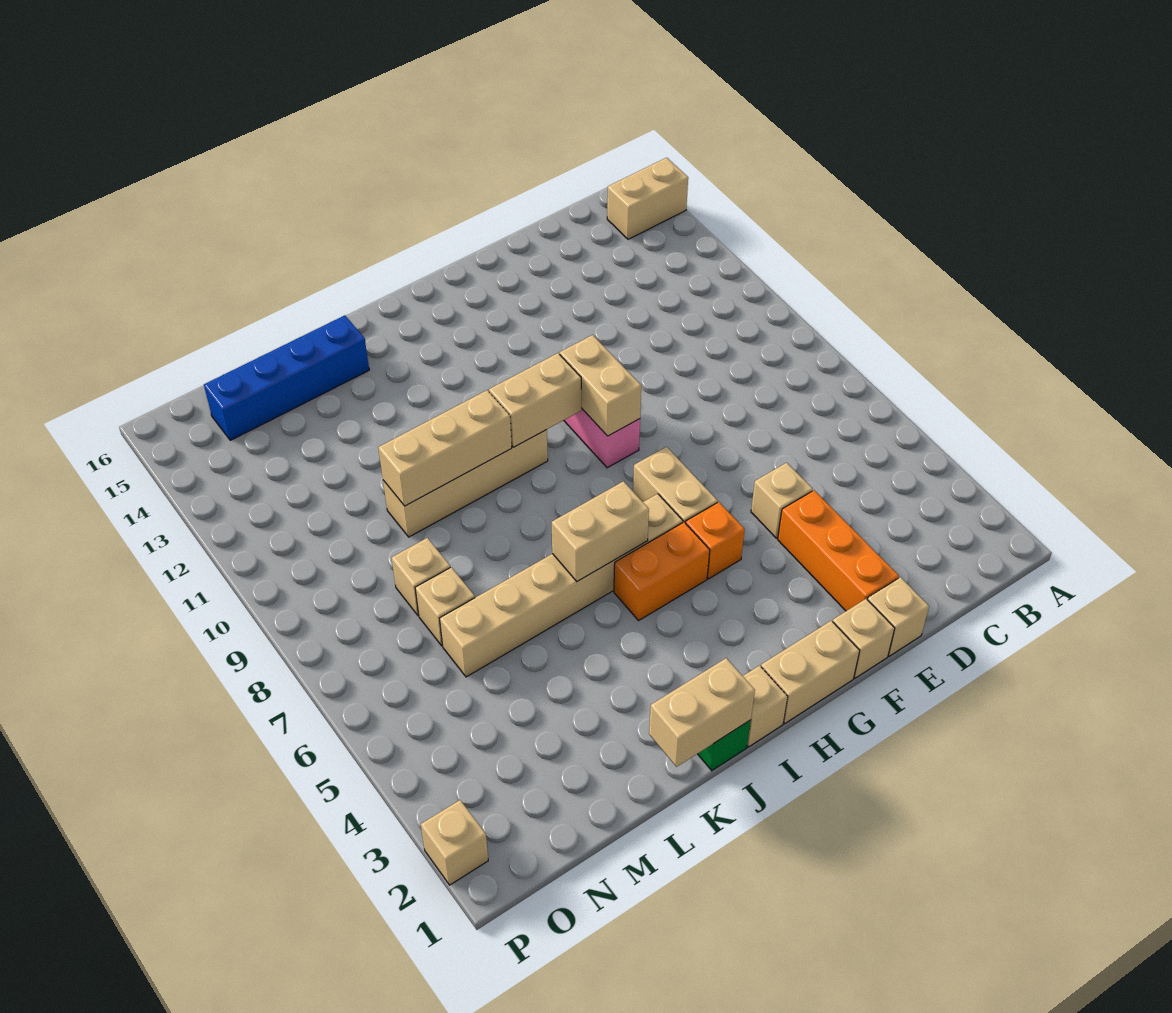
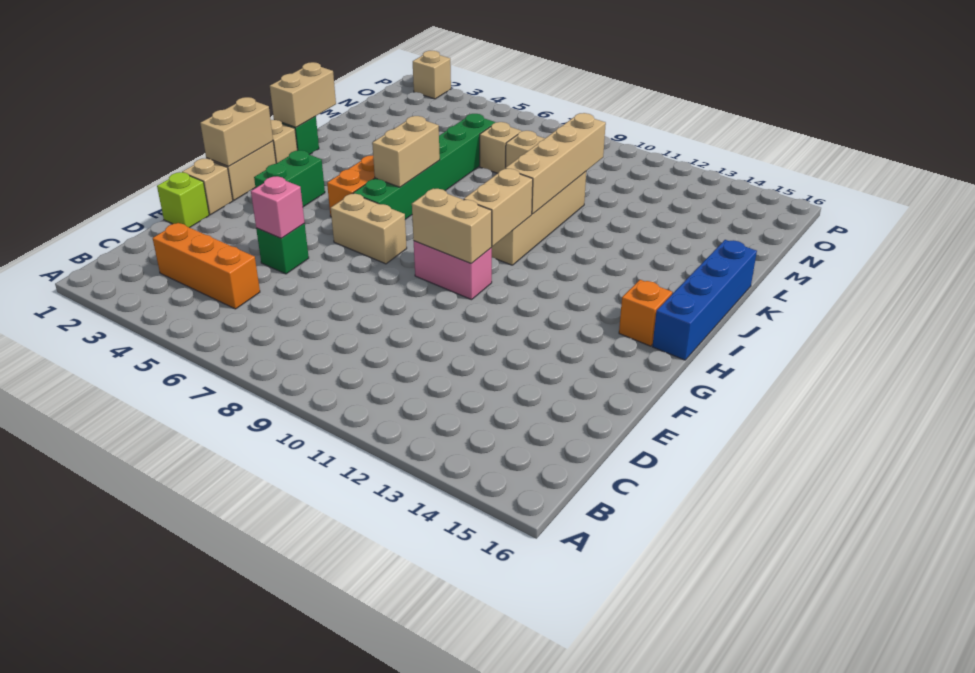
tan 1x2 brick [607,158,688,239] -> tan 1x2 brick moved to [200,97,273,166]
tan 1x1 brick [867,577,929,656] -> lime 1x1 brick [157,172,209,228]
orange 1x3 brick [778,490,899,611] -> orange 1x3 brick moved to [153,223,260,309]
tan 1x1 brick [751,463,813,538] -> green 1x1 brick [256,224,309,274]
none -> pink 1x1 brick [251,176,305,238]
none -> green 1x2 brick [254,150,325,207]
orange 1x1 brick [686,502,745,579] -> orange 1x1 brick moved to [619,280,672,346]
tan 1x6 brick [440,494,683,677] -> green 1x6 brick [353,114,495,219]
tan 1x3 brick [378,390,512,506] -> tan 1x4 brick [505,113,606,214]
blue 1x4 brick [204,315,369,440] -> blue 1x4 brick moved to [652,240,757,360]

